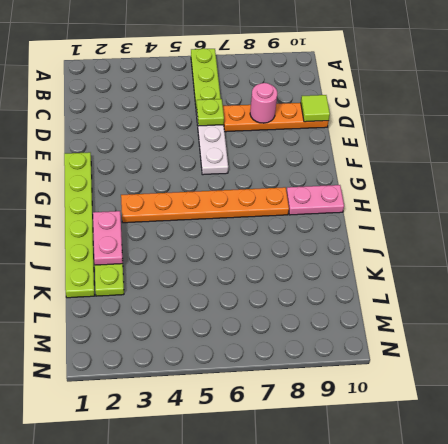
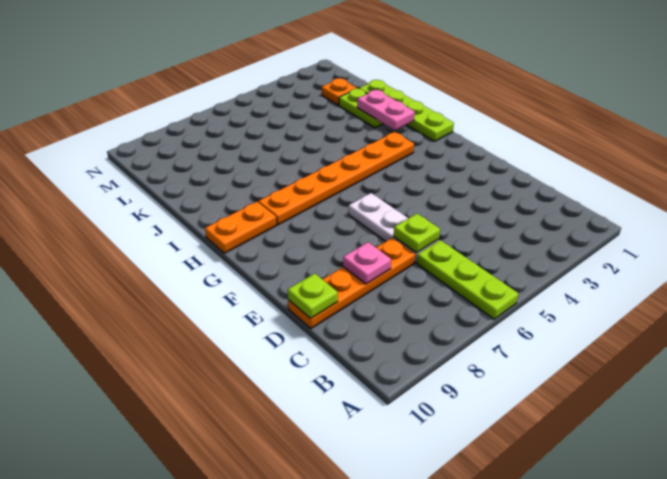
pink 1x1 round brick [250,83,277,123] -> pink 1x1 plate [343,242,391,284]
lime 1x1 tile [301,95,330,122] -> lime 1x1 plate [288,273,338,319]
lime 1x6 plate [64,152,95,298] -> lime 1x4 plate [359,80,454,141]
pink 1x2 plate [287,185,344,215] -> orange 1x2 plate [205,202,276,253]
none -> orange 1x1 plate [322,78,357,105]

